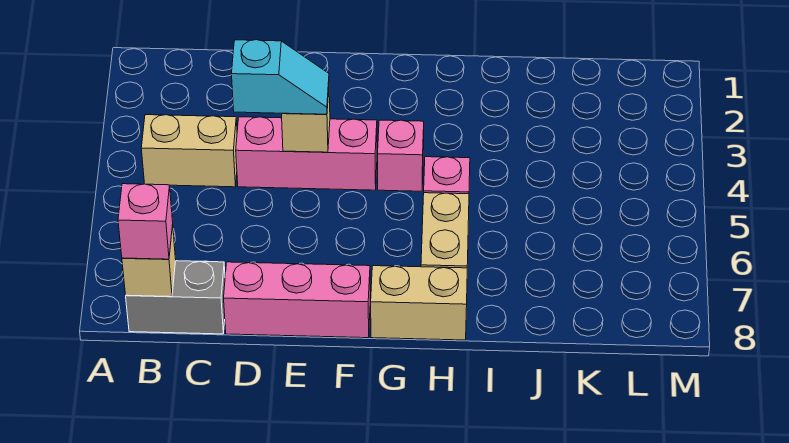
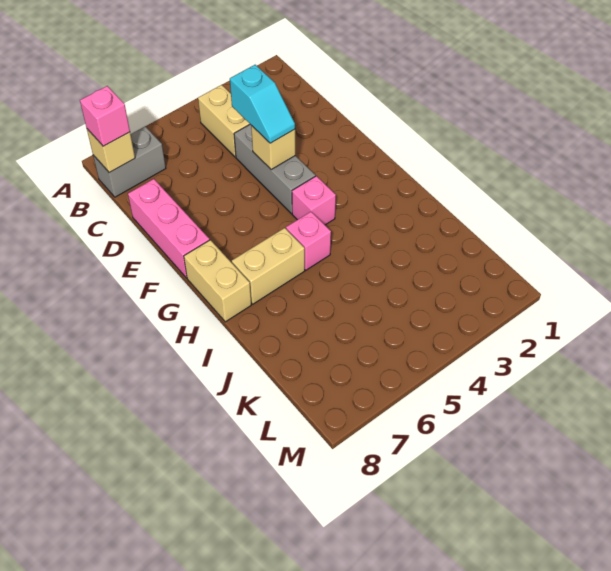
grey 1x2 brick [126,261,225,334] -> grey 1x2 brick turned to [93,127,166,197]
pink 1x3 brick [236,117,377,190] -> grey 1x3 brick [234,125,315,214]

